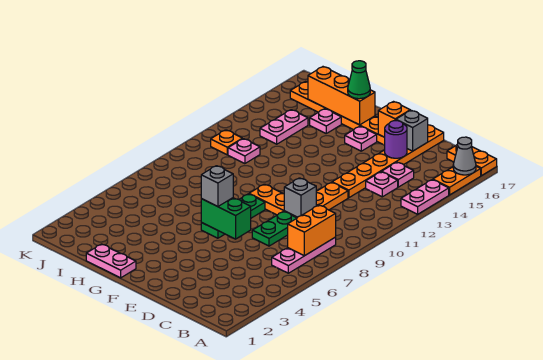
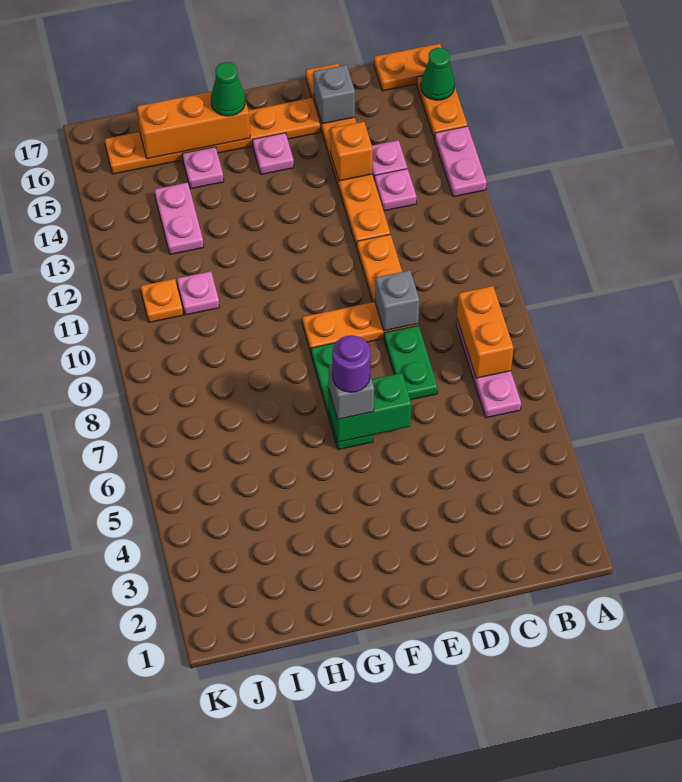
grey 1x1 cone [453,137,476,175] -> green 1x1 cone [421,48,455,100]
purple 1x1 round brick [384,121,407,158] -> purple 1x1 round brick moved to [332,335,371,392]
orange 1x1 brick [378,102,410,137] -> orange 1x1 brick moved to [331,122,373,181]
pink 1x2 plate [86,244,136,278] -> none

